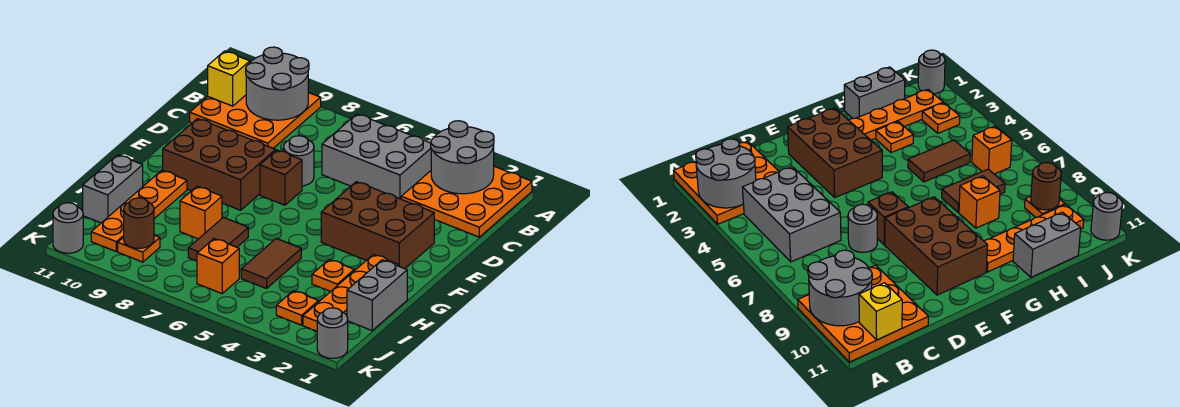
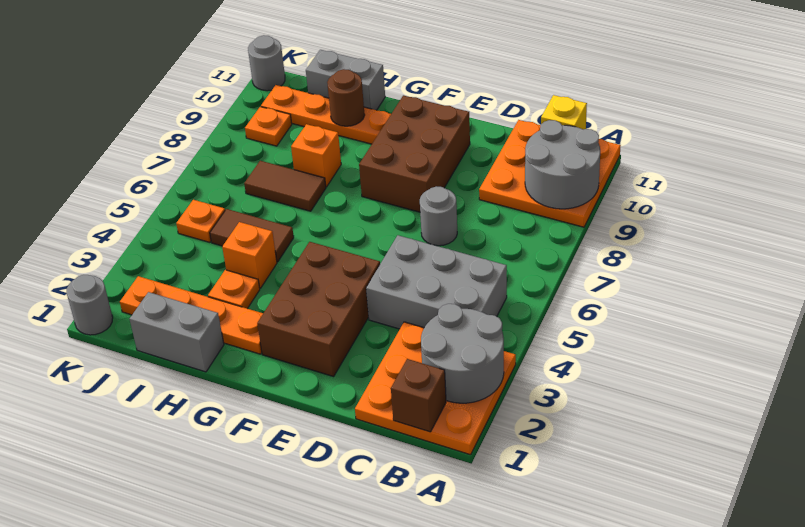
grey 2x3 brick [322,114,431,199] -> grey 2x3 brick turned to [366,235,507,329]
brown 1x1 brick [260,150,302,205] -> brown 1x1 brick moved to [391,359,446,432]
orange 1x1 plate [276,291,319,325] -> orange 1x1 plate moved to [176,200,225,242]
orange 1x1 brick [197,239,239,294] -> orange 1x1 brick moved to [222,222,277,288]
brown 1x1 round brick [124,198,154,248] -> brown 1x1 round brick moved to [327,69,365,126]

